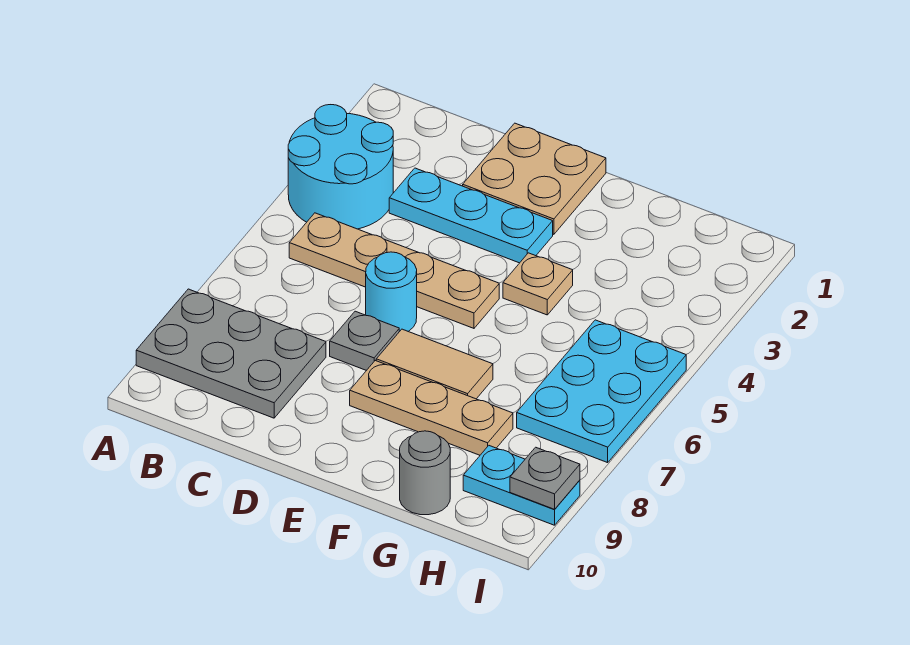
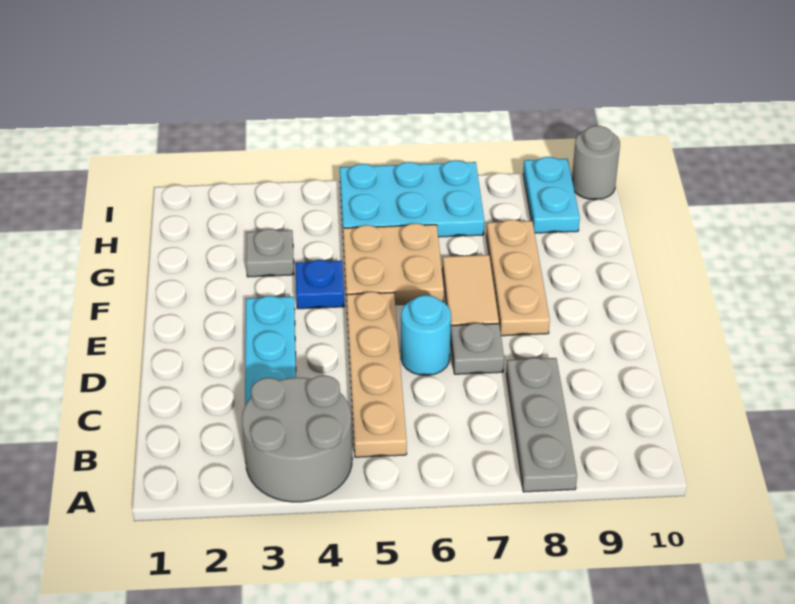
cyan 2x2 round brick [288,105,393,229] -> grey 2x2 round brick [242,375,352,502]
grey 2x3 plate [136,289,326,418] -> grey 1x3 plate [506,358,577,492]
tan 2x2 plate [463,123,606,234] -> tan 2x2 plate moved to [343,223,444,305]
tan 1x1 plate [503,253,573,315] -> blue 1x1 plate [295,260,344,309]
grey 1x1 round brick [400,431,450,515] -> grey 1x1 round brick moved to [572,126,620,200]
grey 1x1 plate [510,447,580,509] -> grey 1x1 plate moved to [246,229,294,277]

